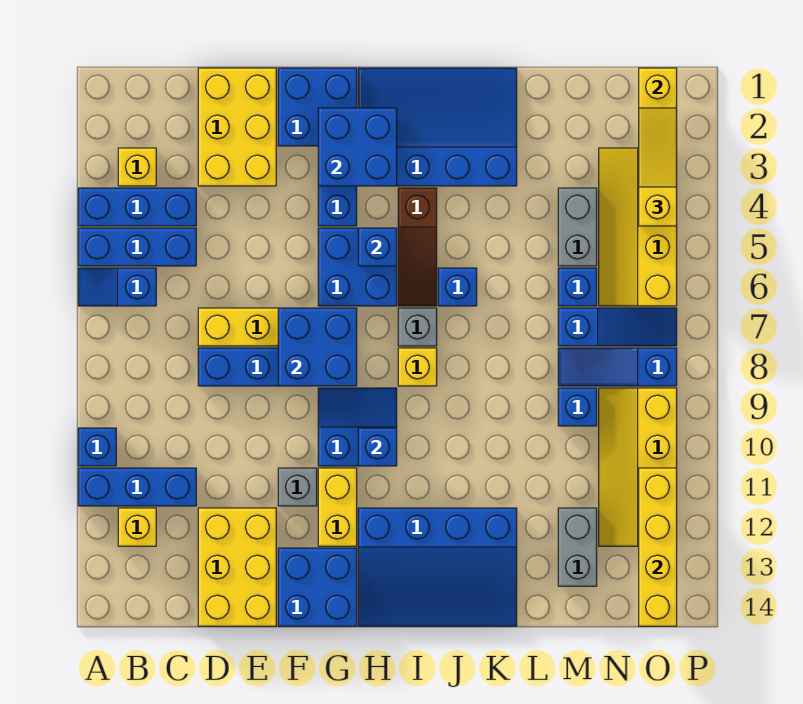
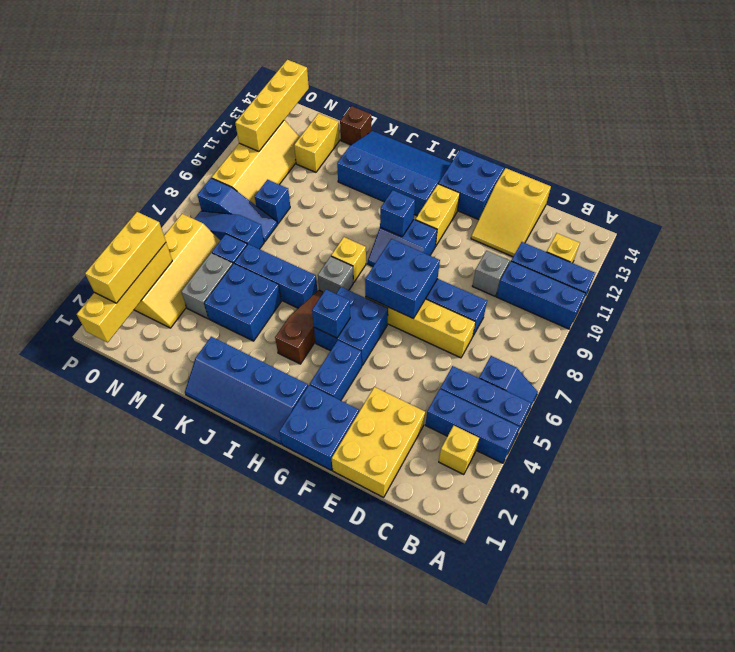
blue 1x1 brick [78,428,116,466] -> blue 1x3 brick [497,261,585,329]
yellow 2x3 brick [198,508,276,626] -> yellow 2x3 slope [471,168,551,257]
grey 1x1 brick [278,468,317,506] -> grey 1x1 brick moved to [473,251,509,296]
blue 2x2 brick [318,108,397,186] -> blue 2x2 brick moved to [204,263,281,341]
blue 3x4 slope [358,68,517,186] -> blue 2x4 slope [185,337,308,444]
blue 1x1 brick [438,268,477,306] -> blue 1x3 brick [234,244,317,308]
none -> brown 1x1 brick [340,106,371,145]
grey 1x2 brick [558,508,597,586] -> yellow 1x2 brick [294,113,339,172]
yellow 1x3 slope [639,108,677,226] -> yellow 1x3 brick [85,212,166,303]

